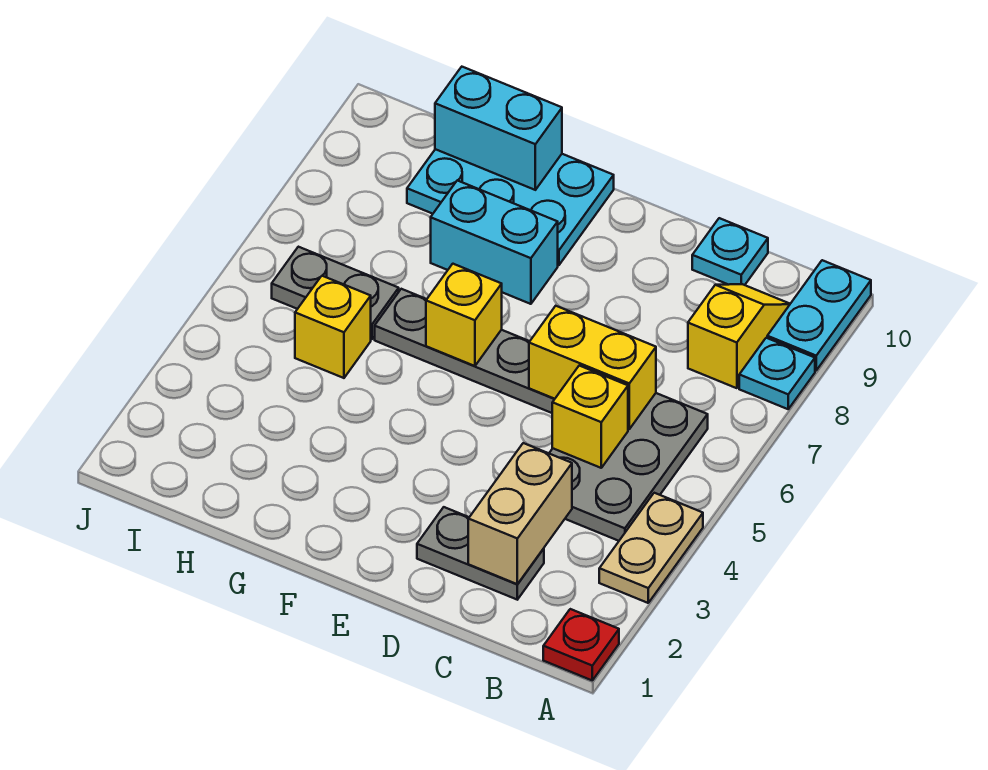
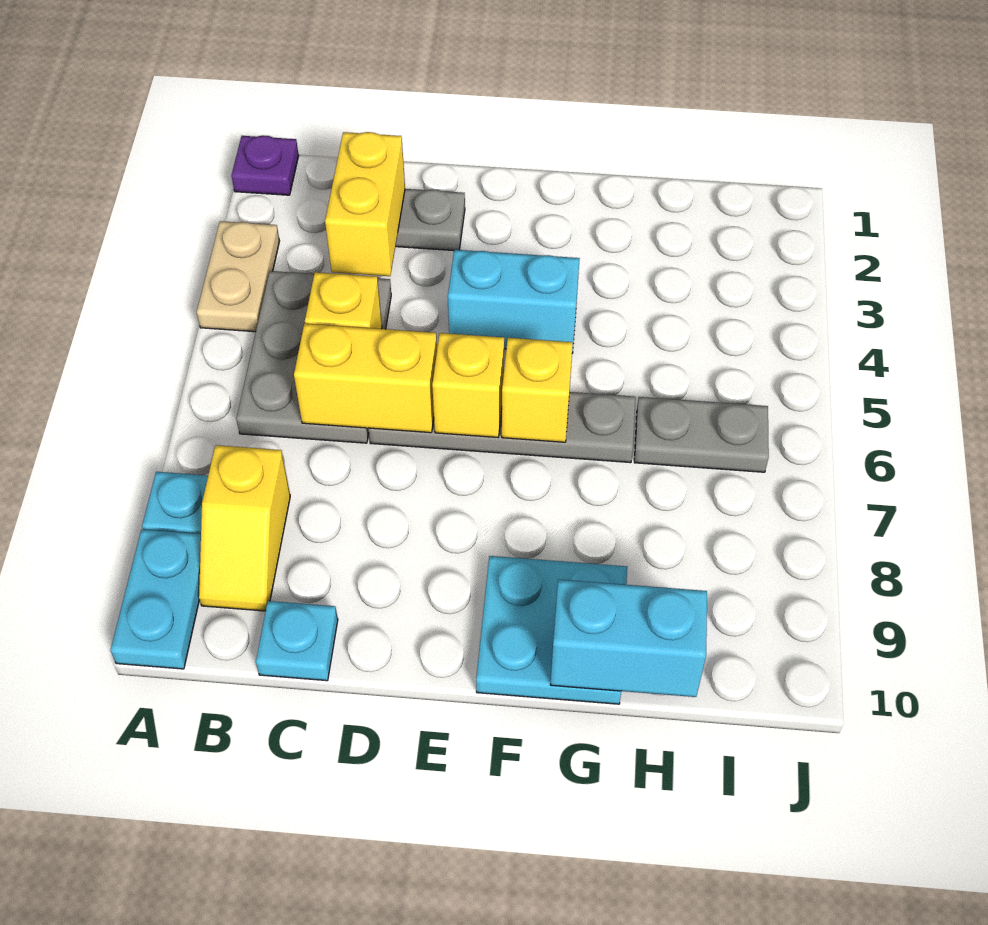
red 1x1 plate [543,609,619,680] -> purple 1x1 plate [231,135,299,195]
tan 1x2 brick [468,443,572,584] -> yellow 1x2 brick [325,132,405,276]
cyan 1x2 brick [431,180,558,304] -> cyan 1x2 brick moved to [448,250,580,353]
cyan 2x3 plate [407,149,614,265] -> cyan 2x2 plate [476,556,627,704]
yellow 1x1 brick [295,276,371,378] -> yellow 1x1 brick moved to [432,333,504,437]

